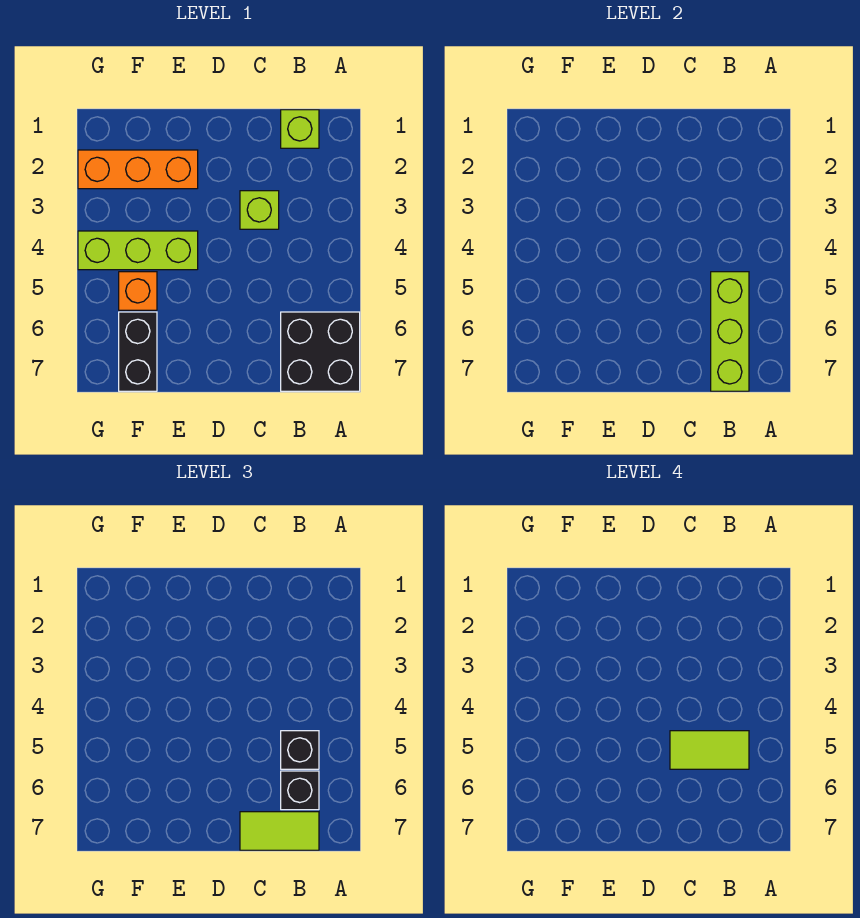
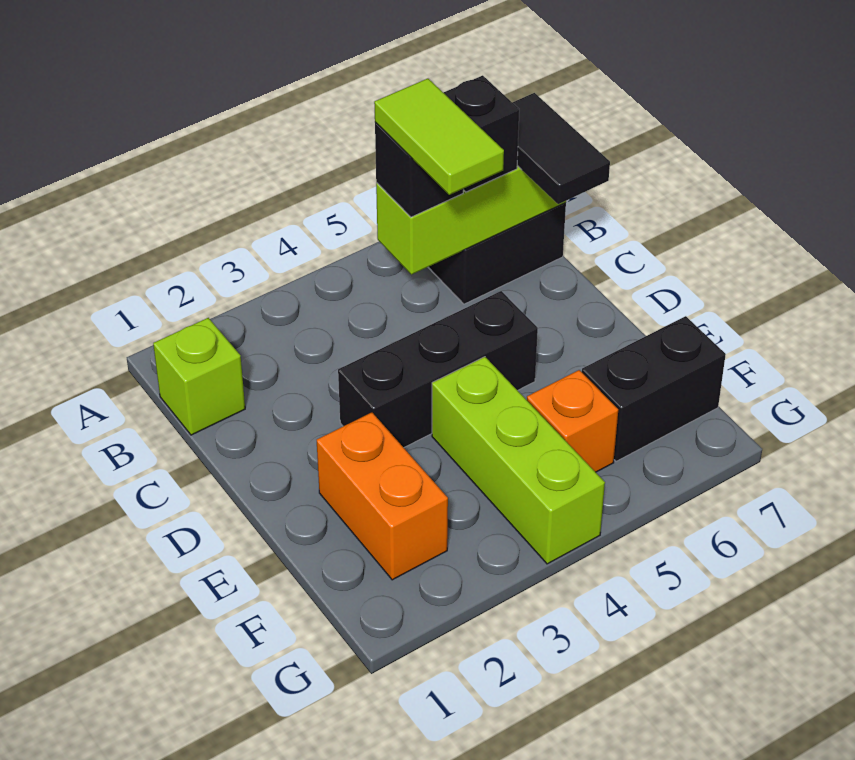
lime 1x2 tile [240,812,319,850] -> black 1x2 tile [512,93,610,204]
lime 1x1 brick [240,191,279,229] -> none
none -> black 1x3 brick [338,291,538,448]
orange 1x3 brick [78,150,198,189] -> orange 1x2 brick [317,413,448,580]

